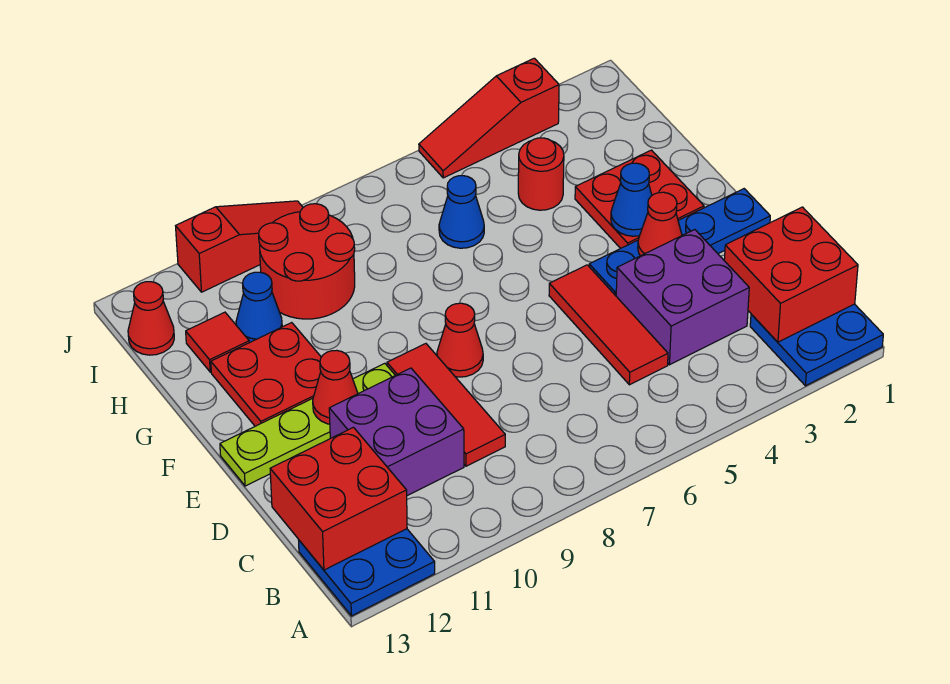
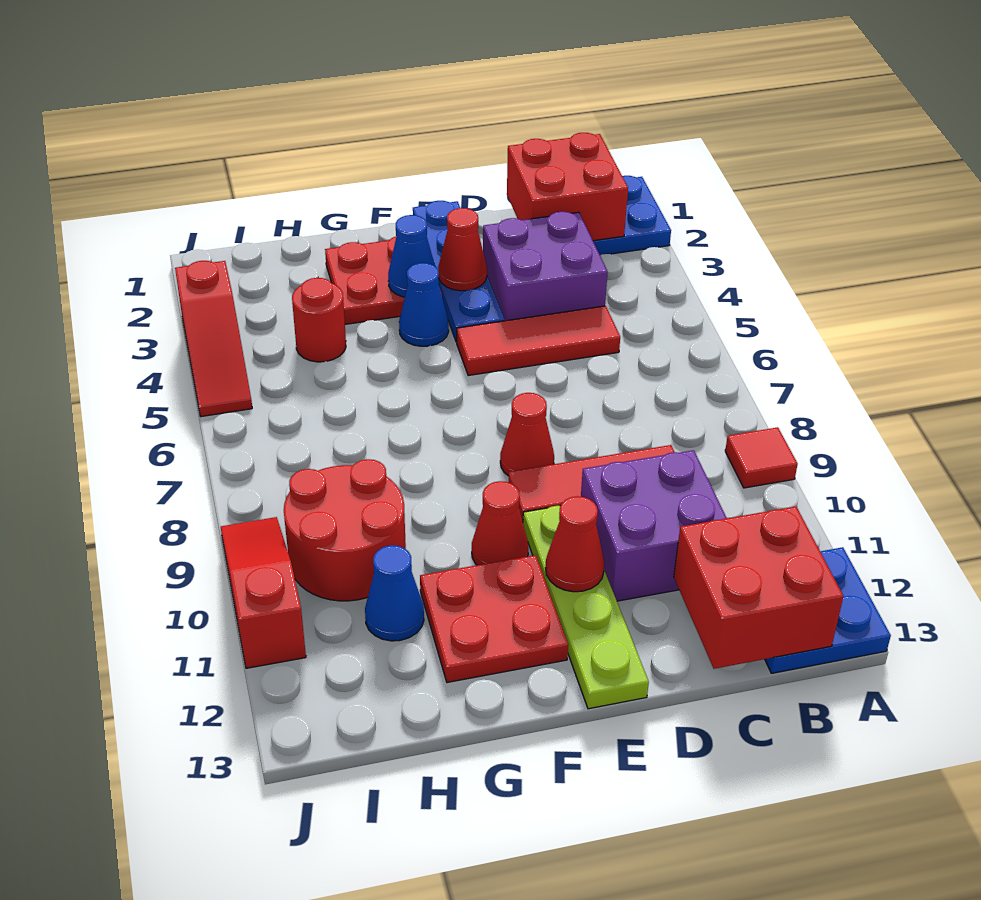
blue 1x1 cone [439,176,484,248] -> blue 1x1 cone moved to [399,263,449,346]
red 1x1 tile [186,312,249,372] -> red 1x1 tile moved to [725,427,798,488]
red 1x1 cone [128,282,174,355] -> red 1x1 cone moved to [472,481,528,565]

